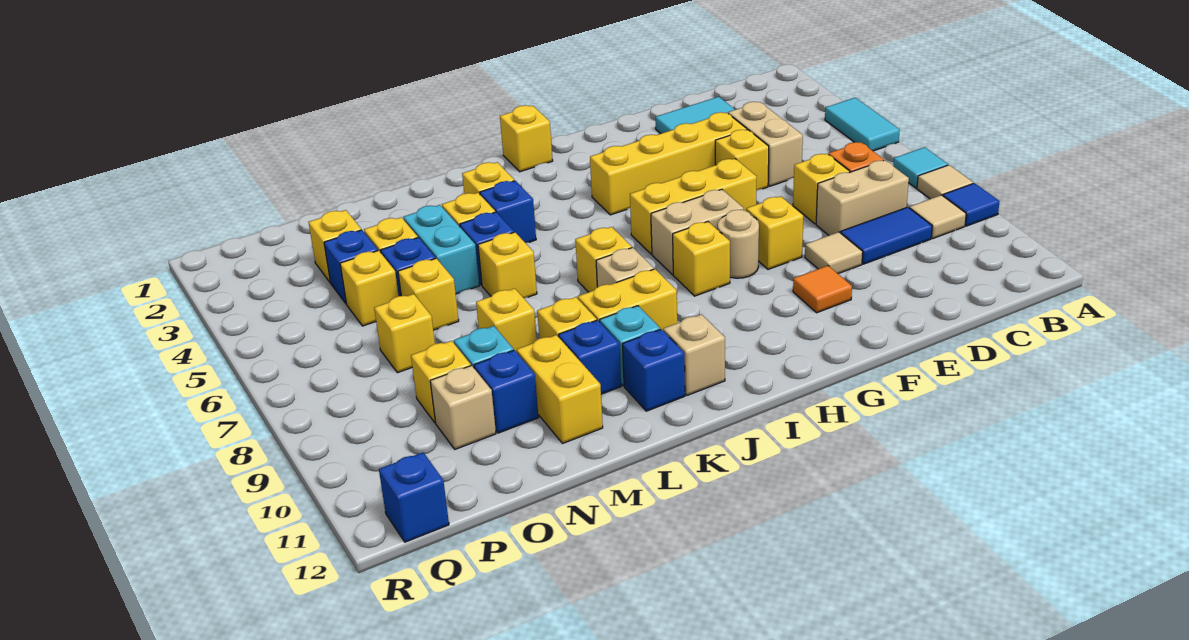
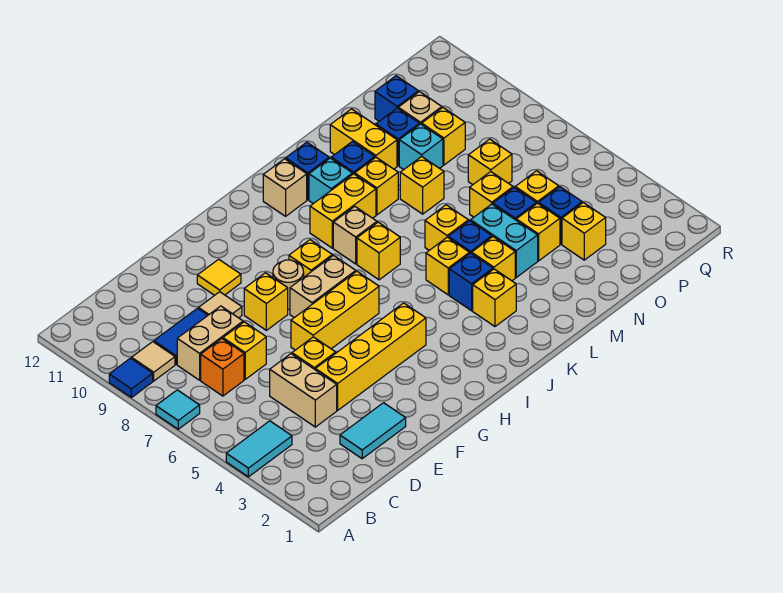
cyan 1x2 tile [825,98,900,151] -> cyan 1x2 tile turned to [226,421,292,477]
tan 1x1 tile [917,165,973,199] -> none
orange 1x1 tile [793,266,852,313] -> yellow 1x1 tile [197,259,241,295]
yellow 1x1 brick [500,105,553,172] -> yellow 1x1 brick moved to [426,237,469,295]
blue 1x1 brick [379,452,449,542] -> blue 1x1 brick moved to [375,76,418,121]

